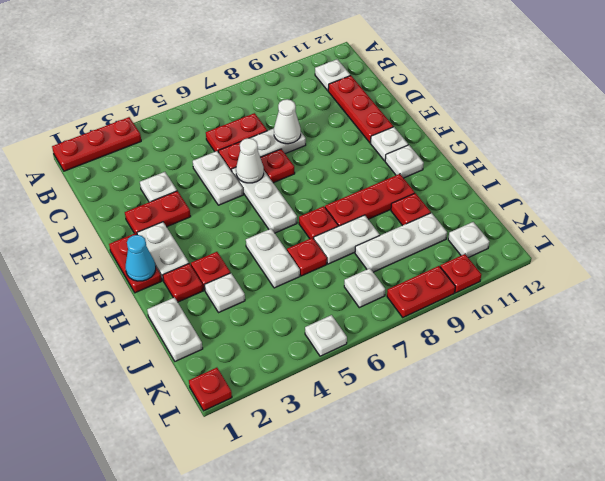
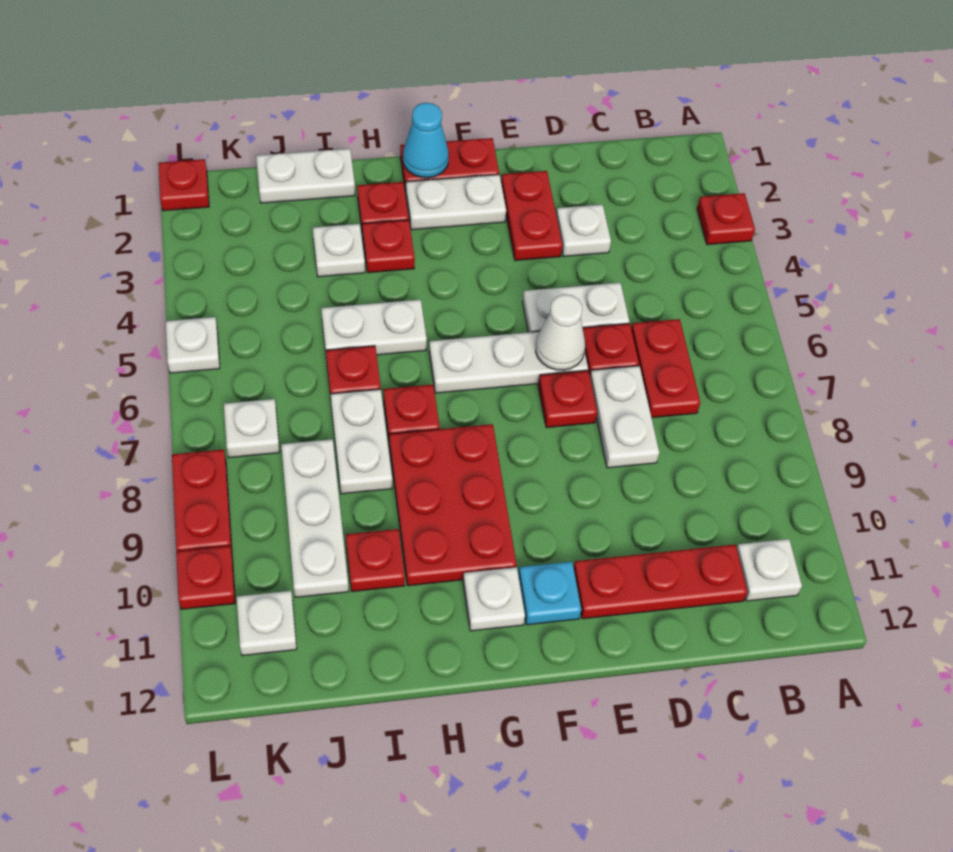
red 1x3 plate [52,117,141,171] -> red 1x1 plate [697,193,755,245]
white 1x1 cone [274,99,301,144] -> none
white 1x1 plate [371,127,408,161] -> cyan 1x1 plate [518,562,581,625]
red 1x3 plate [325,174,415,226] -> red 2x3 plate [389,424,517,586]

